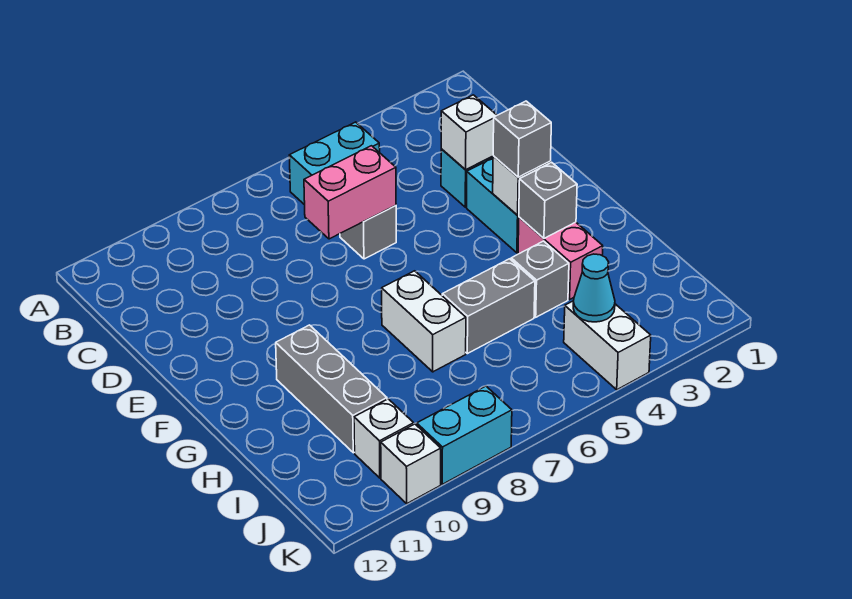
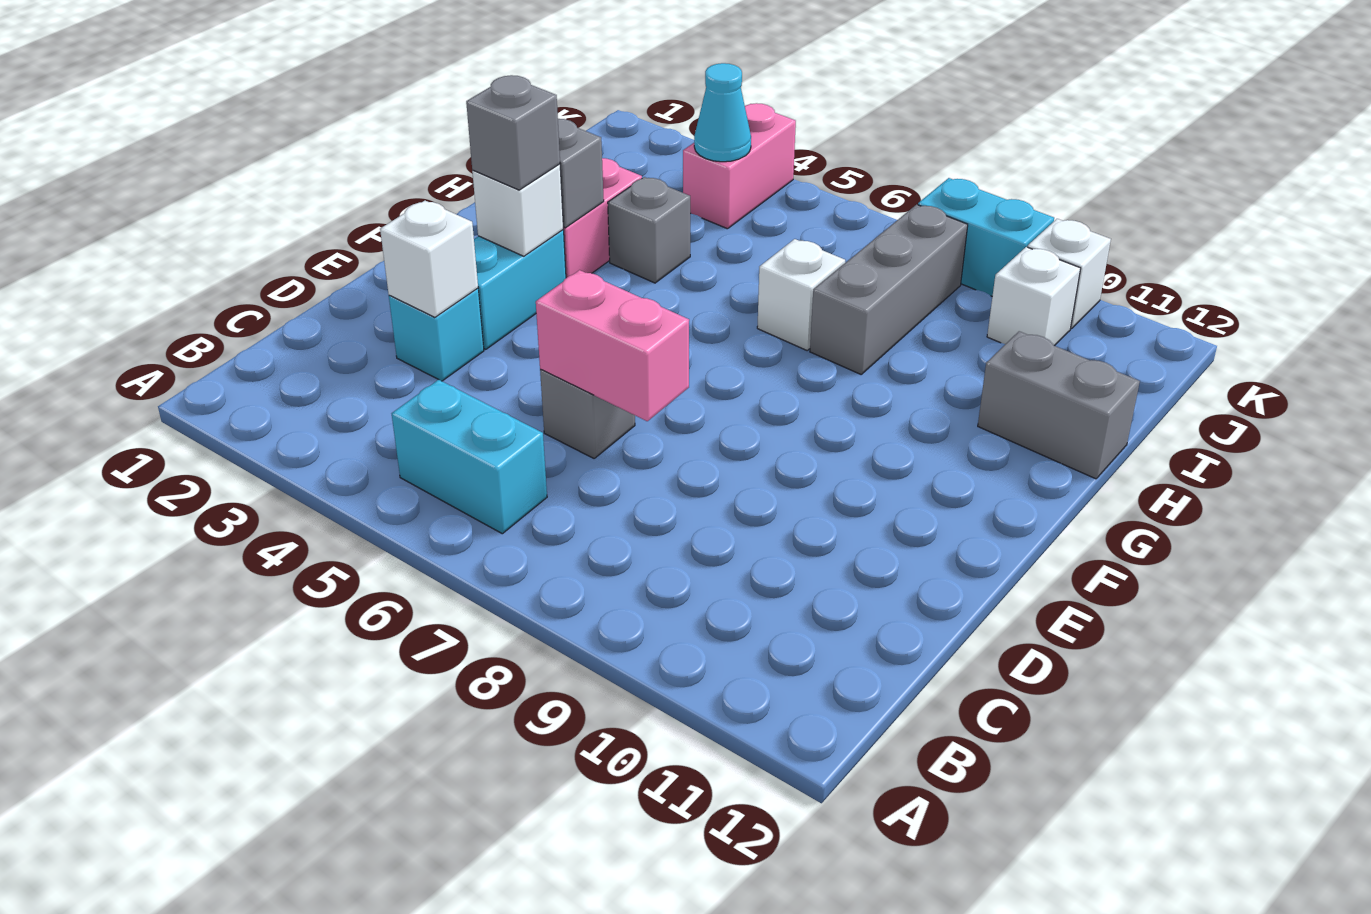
white 1x2 brick [382,271,466,372] -> white 1x1 brick [757,239,845,350]
grey 1x3 brick [276,325,387,453] -> grey 1x3 brick moved to [810,205,968,374]
grey 1x2 brick [442,259,535,354] -> grey 1x2 brick moved to [978,331,1140,479]
white 1x2 brick [564,301,651,390] -> pink 1x2 brick [683,103,796,229]

